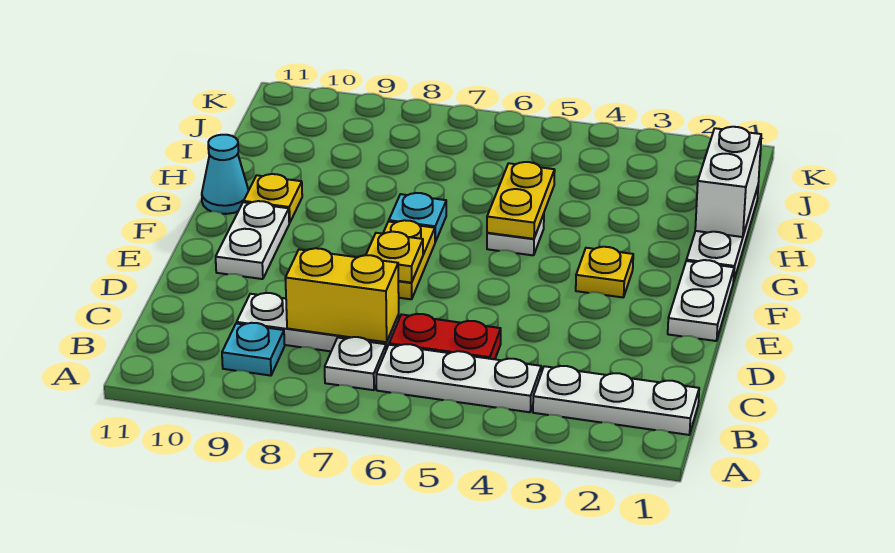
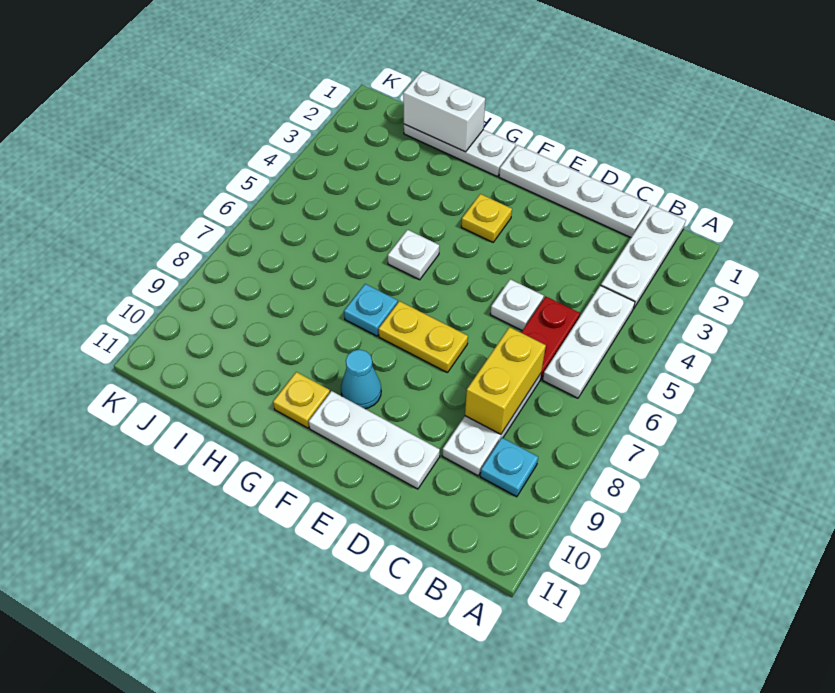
white 1x1 plate [325,337,386,390] -> white 1x1 plate moved to [490,279,544,330]
white 1x2 plate [668,260,734,341] -> white 1x4 plate [499,145,651,237]
yellow 1x1 plate [366,232,423,283] -> none
white 1x2 plate [216,201,289,279] -> white 1x3 plate [309,391,440,489]
yellow 1x2 plate [487,162,555,239] -> none
cyan 1x1 cone [202,135,249,214] -> cyan 1x1 cone moved to [341,350,381,409]

